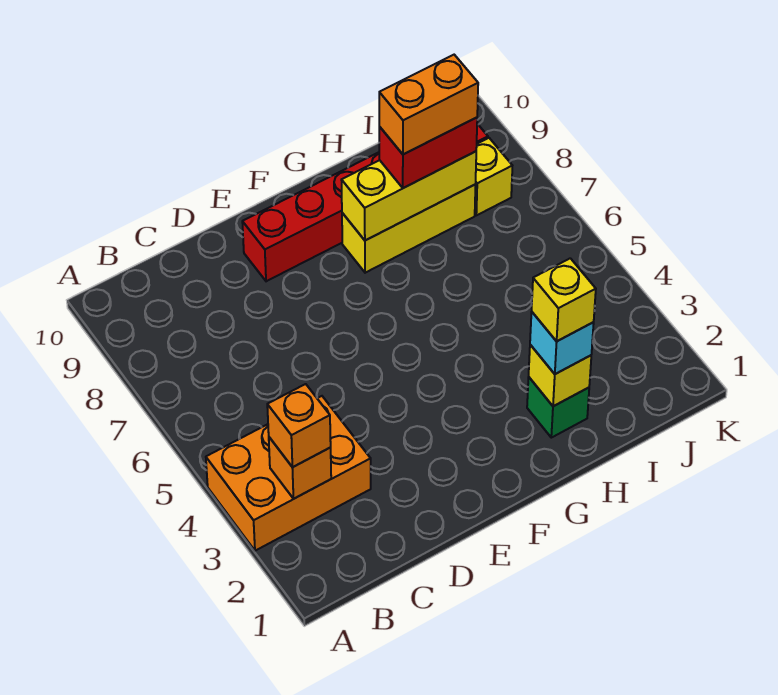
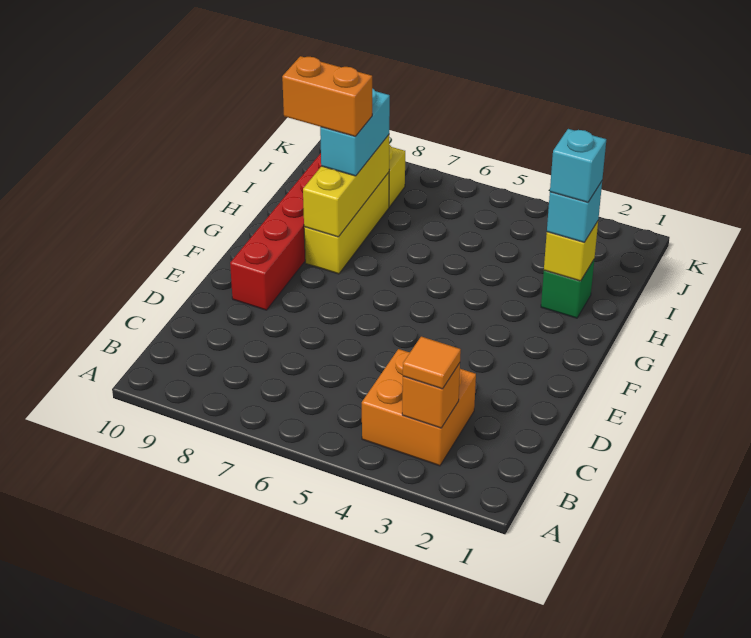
orange 2x3 brick [206,396,371,551] -> orange 2x2 brick [362,349,476,466]
orange 1x1 brick [267,384,331,467] -> orange 1x1 tile [403,337,461,389]
yellow 1x1 brick [532,258,596,341] -> cyan 1x1 brick [550,129,606,202]
red 1x2 brick [379,118,477,188] -> cyan 1x2 brick [320,88,390,176]
orange 1x2 brick [379,55,478,154] -> orange 1x2 brick turned to [282,56,372,136]

